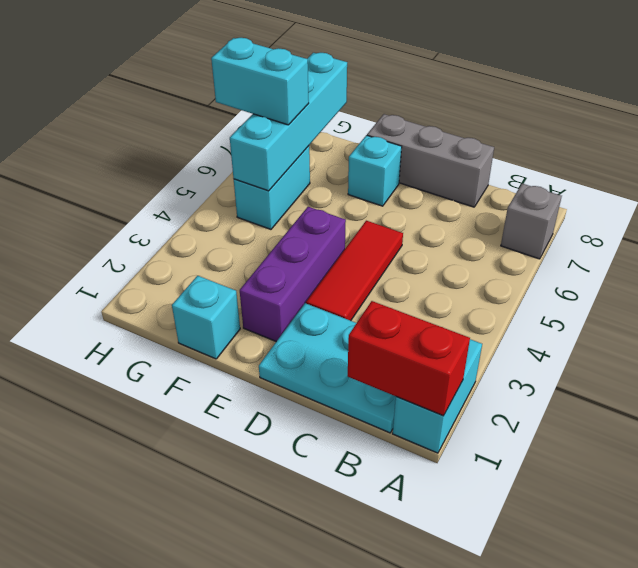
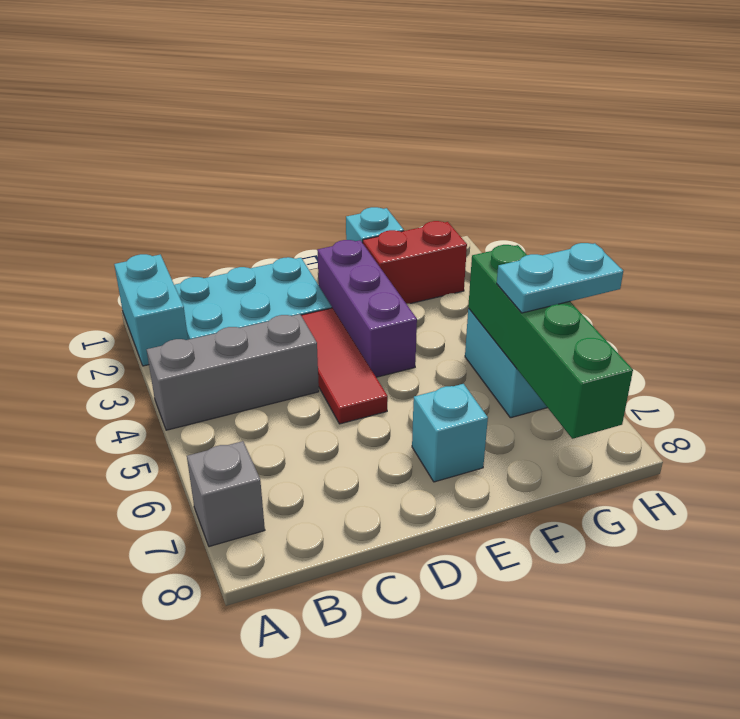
red 1x2 brick [348,301,470,416] -> red 1x2 brick moved to [363,221,467,304]
grey 1x3 brick [367,114,494,207] -> grey 1x3 brick moved to [147,314,319,430]
cyan 1x4 brick [230,53,347,191] -> green 1x4 brick [468,245,633,439]
cyan 1x2 brick [211,38,309,125] -> cyan 1x2 plate [497,243,623,313]

